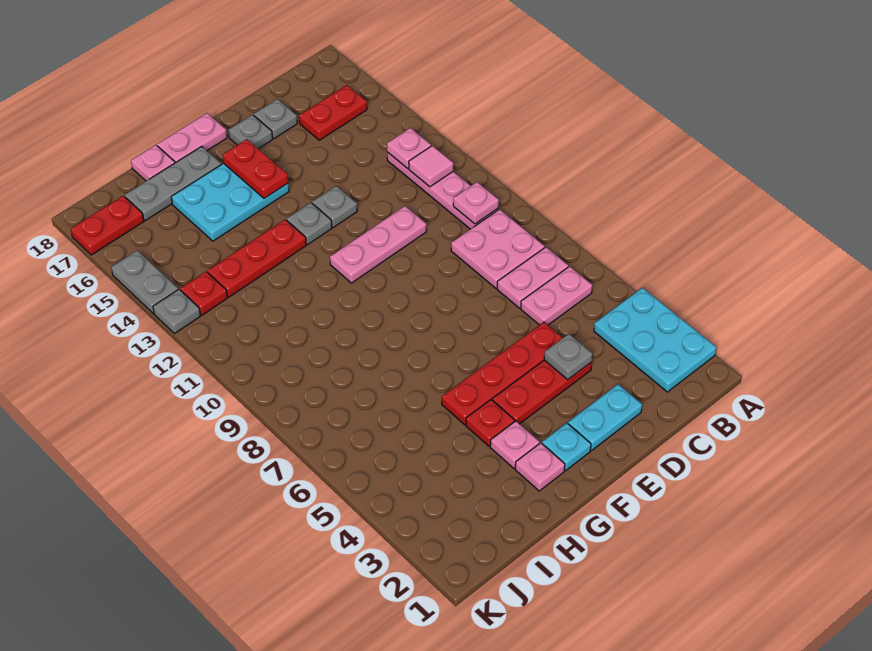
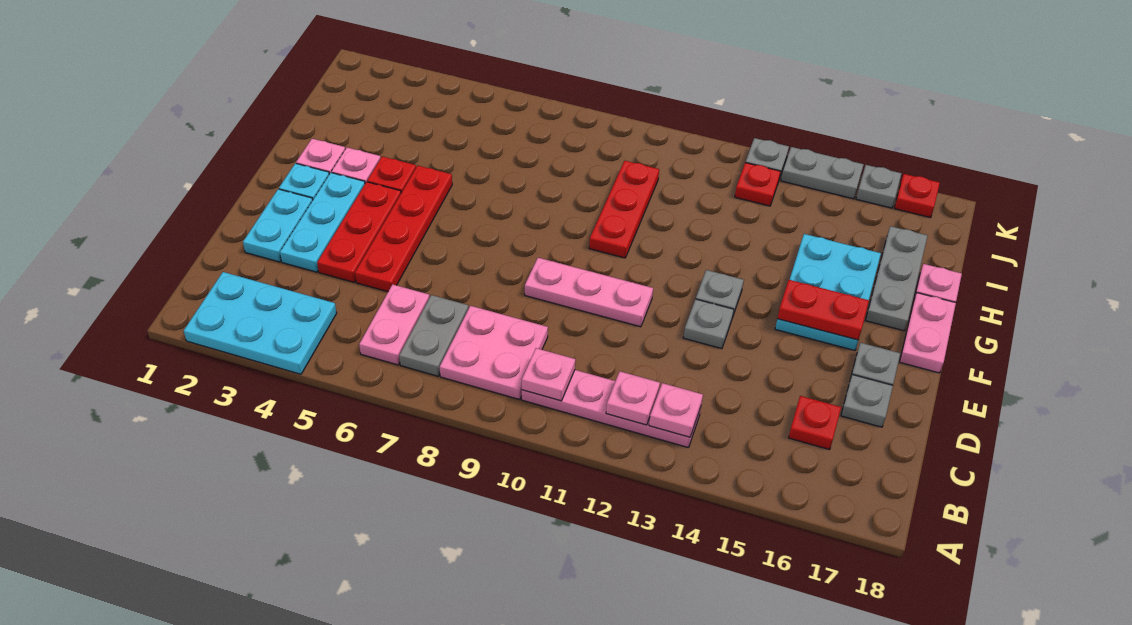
pink 1x2 plate [497,247,568,308] -> grey 1x2 plate [399,295,468,376]
pink 1x1 tile [409,146,453,187] -> pink 1x1 plate [606,371,660,425]
red 1x2 plate [299,85,367,140] -> red 1x1 plate [788,396,841,450]
none -> cyan 1x3 plate [280,173,365,272]
grey 1x1 plate [544,334,592,379] -> grey 1x1 plate moved to [856,165,901,208]
pink 1x3 plate [330,206,426,283] -> pink 1x3 plate turned to [525,258,653,327]
red 1x3 plate [207,220,306,297] -> red 1x3 plate moved to [589,161,659,258]
red 1x2 plate [71,196,144,255] -> red 1x1 plate [894,174,940,218]

